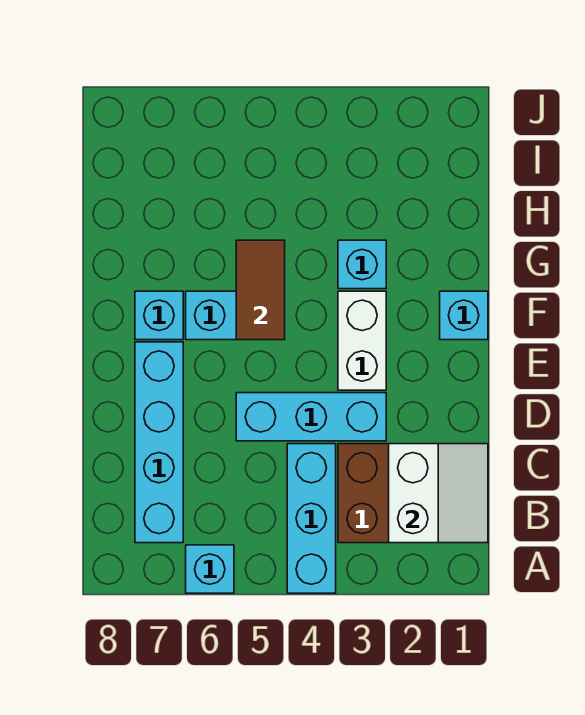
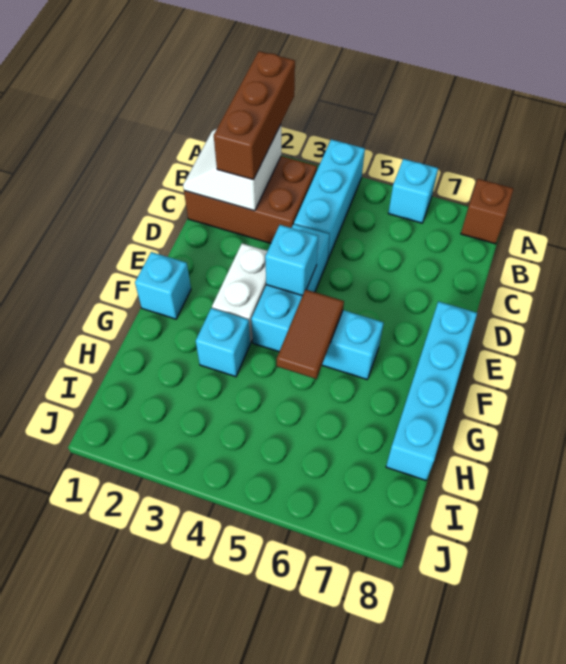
none -> brown 1x3 brick [214,51,295,180]
none -> brown 1x1 brick [461,179,513,244]
cyan 1x4 brick [135,342,183,543] -> cyan 1x4 brick moved to [386,301,477,480]
cyan 1x3 brick [236,393,386,441] -> cyan 1x3 brick turned to [251,224,329,352]
cyan 1x1 brick [135,291,183,340] -> cyan 1x1 brick moved to [265,225,318,296]

